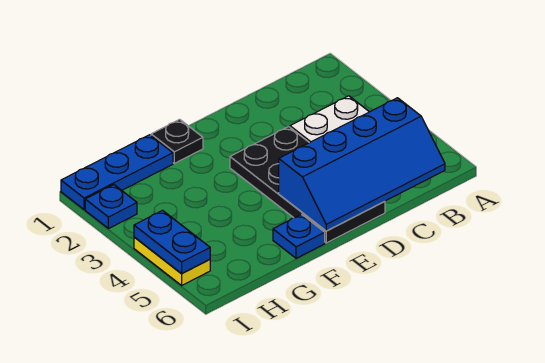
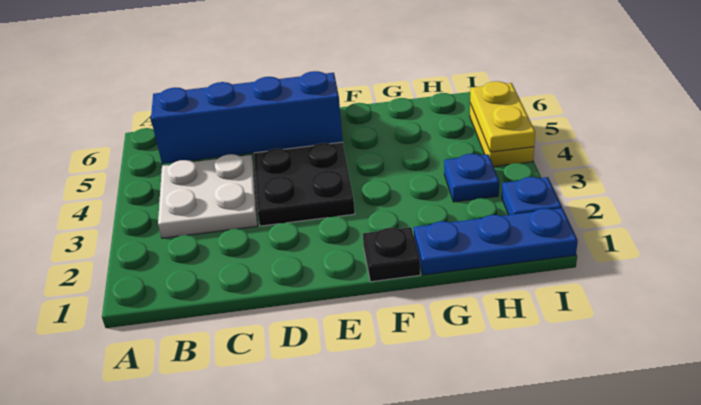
blue 1x1 plate [273,214,325,258] -> blue 1x1 plate moved to [444,154,499,202]
blue 1x2 plate [134,211,210,274] -> yellow 1x2 plate [470,81,535,152]

